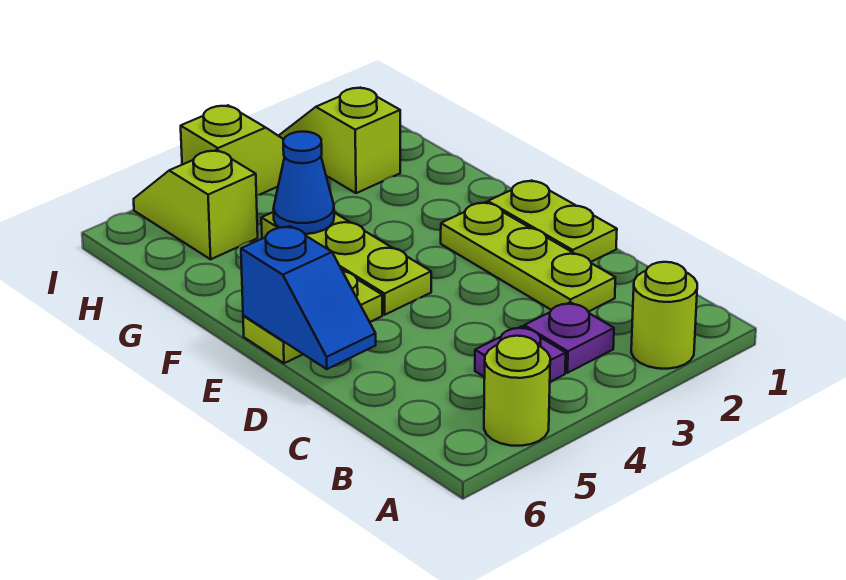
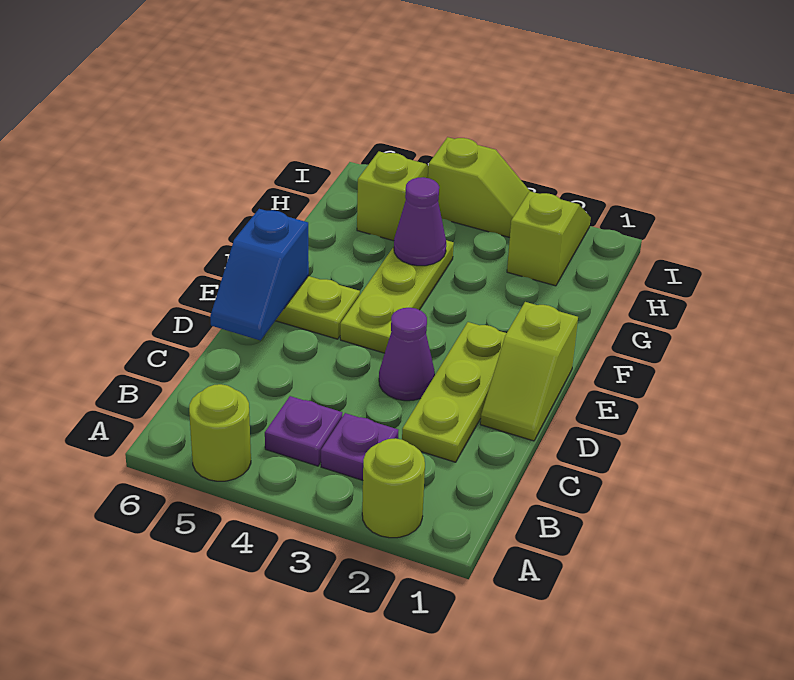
lime 1x2 plate [488,181,617,262] -> lime 1x2 slope [480,302,578,441]
none -> purple 1x1 cone [379,308,435,401]
blue 1x1 cone [274,132,334,234] -> purple 1x1 cone [394,177,446,266]

